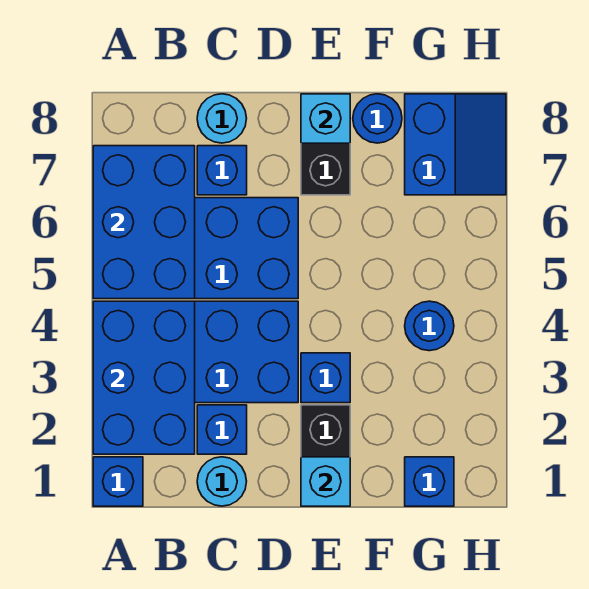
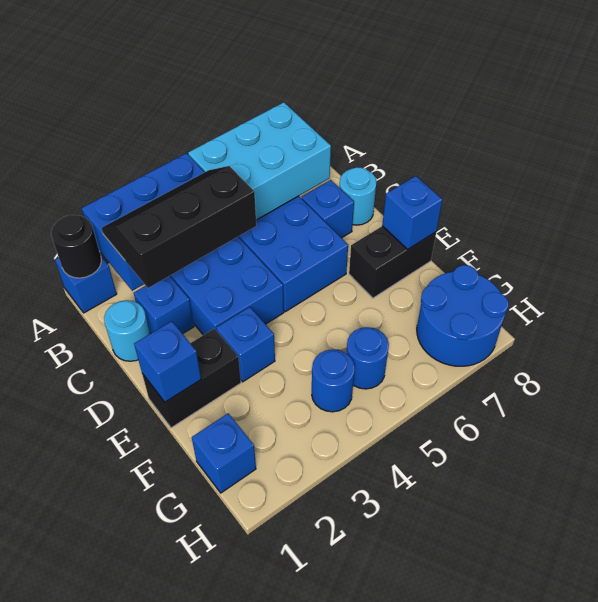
none -> black 1x1 round brick [51,215,101,278]
blue 2x3 brick [93,146,195,299] -> cyan 2x3 brick [188,102,331,220]
none -> black 2x3 slope [102,166,256,288]
cyan 1x1 brick [301,457,350,506] -> blue 1x1 brick [134,321,201,402]
cyan 1x1 brick [301,94,350,143] -> blue 1x1 brick [382,176,442,249]
blue 1x1 round brick [353,94,402,143] -> blue 1x1 round brick moved to [346,327,389,389]
blue 2x2 slope [405,94,506,195] -> blue 2x2 round brick [417,265,508,366]

